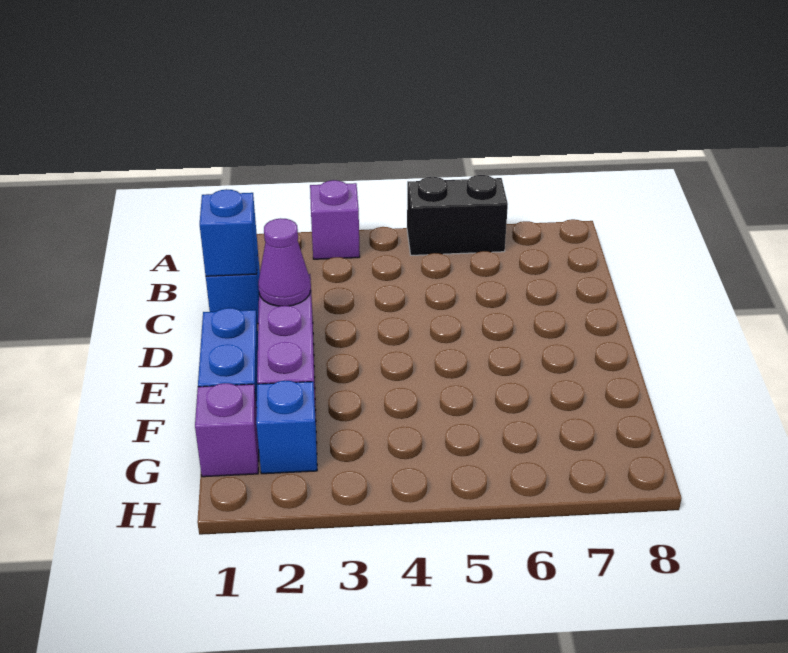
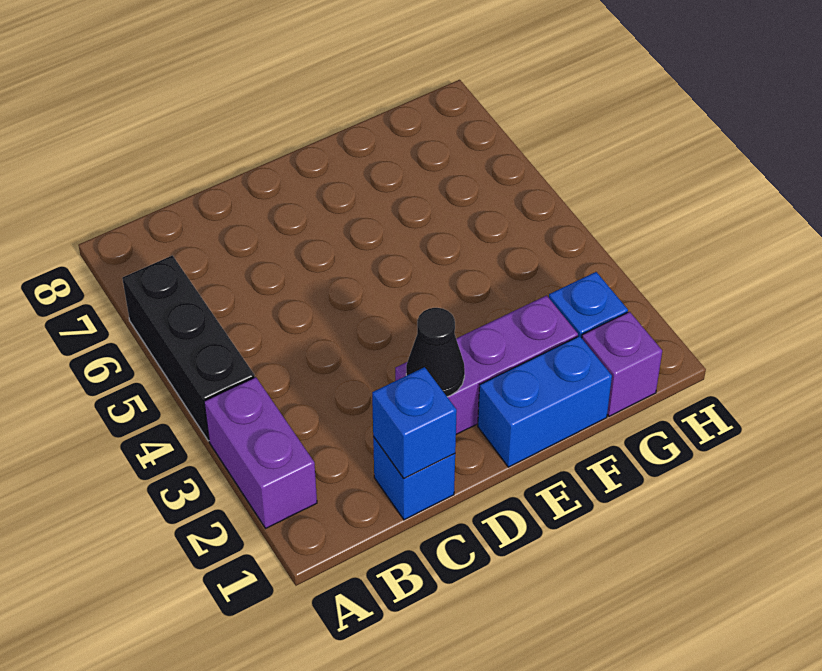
purple 1x1 brick [310,180,360,259] -> purple 1x2 brick [204,377,317,528]
black 1x2 brick [407,175,508,255] -> black 1x3 brick [122,255,255,441]
purple 1x1 cone [258,218,311,306] -> black 1x1 cone [406,308,465,397]

